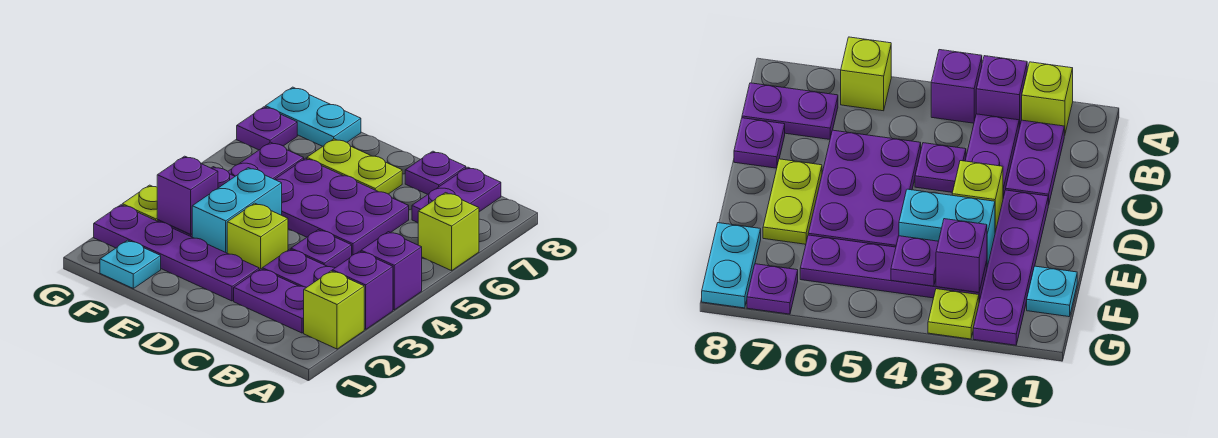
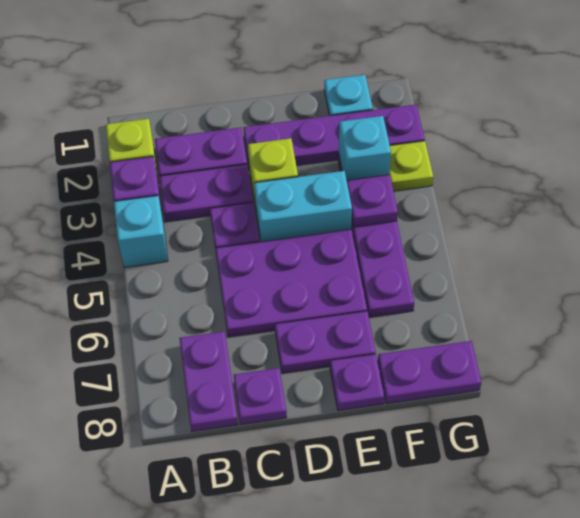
purple 1x1 brick [361,232,422,310] -> cyan 1x1 brick [114,196,168,267]
lime 1x1 brick [418,193,479,271] -> none
lime 1x2 plate [307,139,402,194] -> purple 1x2 plate [275,311,376,373]
cyan 1x2 brick [192,168,282,253] -> cyan 1x2 brick turned to [254,171,352,242]
purple 1x1 brick [157,156,218,234] -> cyan 1x1 brick [339,116,391,180]
cyan 1x2 plate [265,87,361,146] -> purple 1x2 plate [378,341,481,404]
purple 1x1 plate [237,107,297,150] -> purple 1x1 plate moved to [330,354,384,411]

